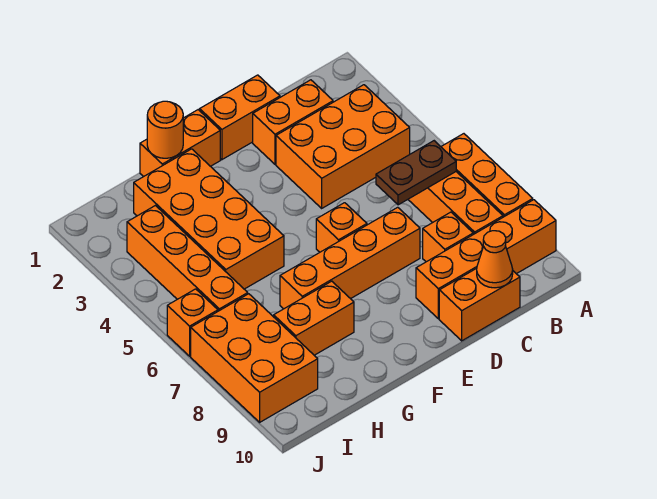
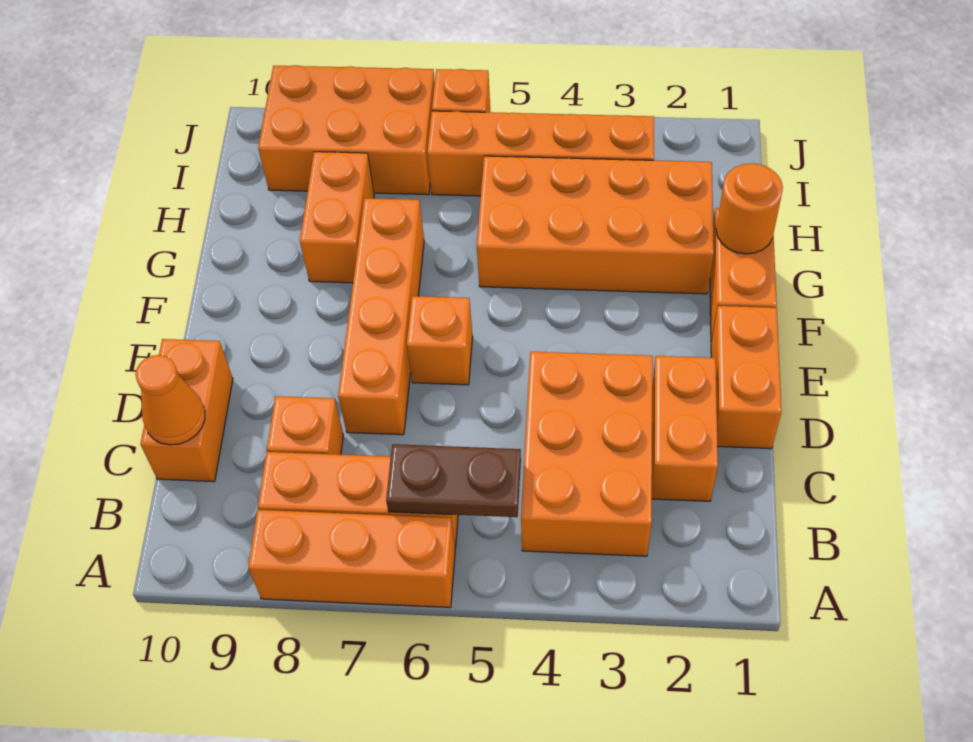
orange 1x4 brick [416,200,556,319] -> none
brown 1x2 plate [376,141,456,205] -> brown 1x2 plate turned to [386,444,521,517]

